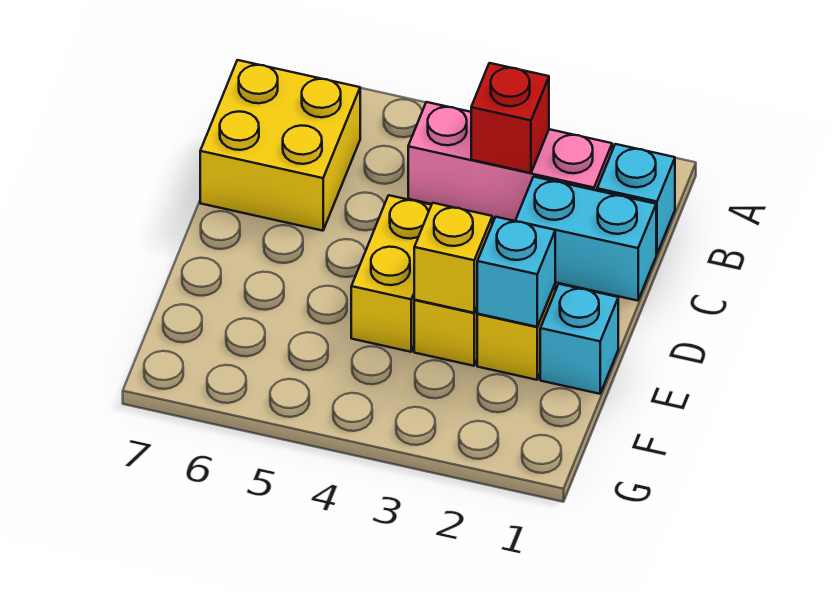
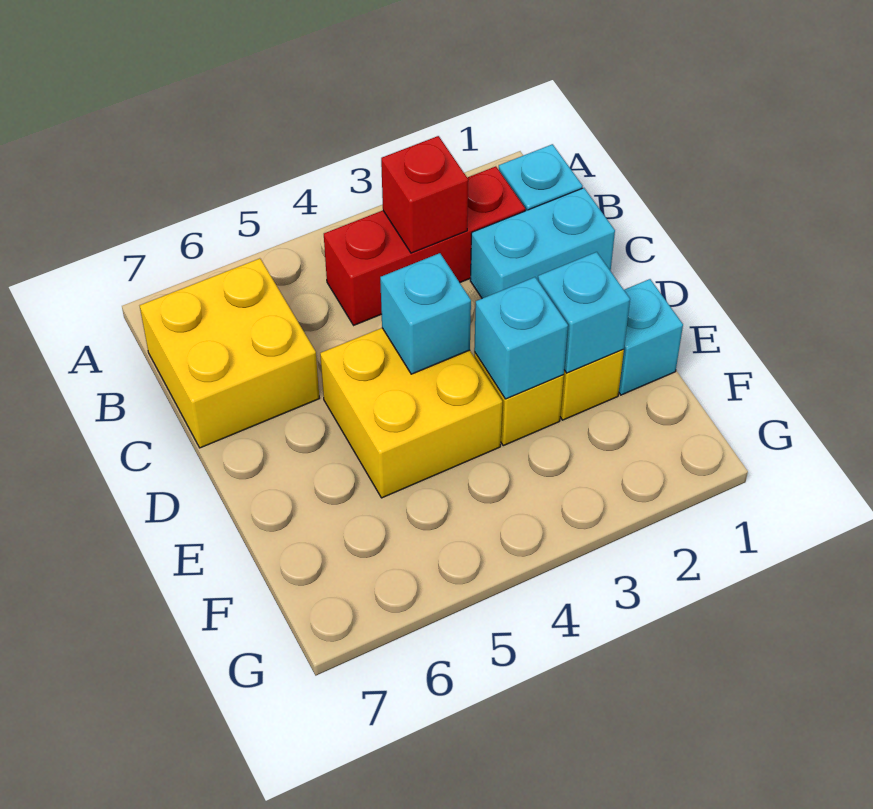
pink 1x3 brick [408,102,612,221] -> red 1x3 brick [324,166,525,325]
yellow 1x2 brick [351,195,431,352] -> yellow 2x2 brick [320,328,502,498]
none -> cyan 1x1 brick [380,253,471,374]
yellow 1x1 brick [414,203,492,313] -> cyan 1x1 brick [474,277,568,399]

